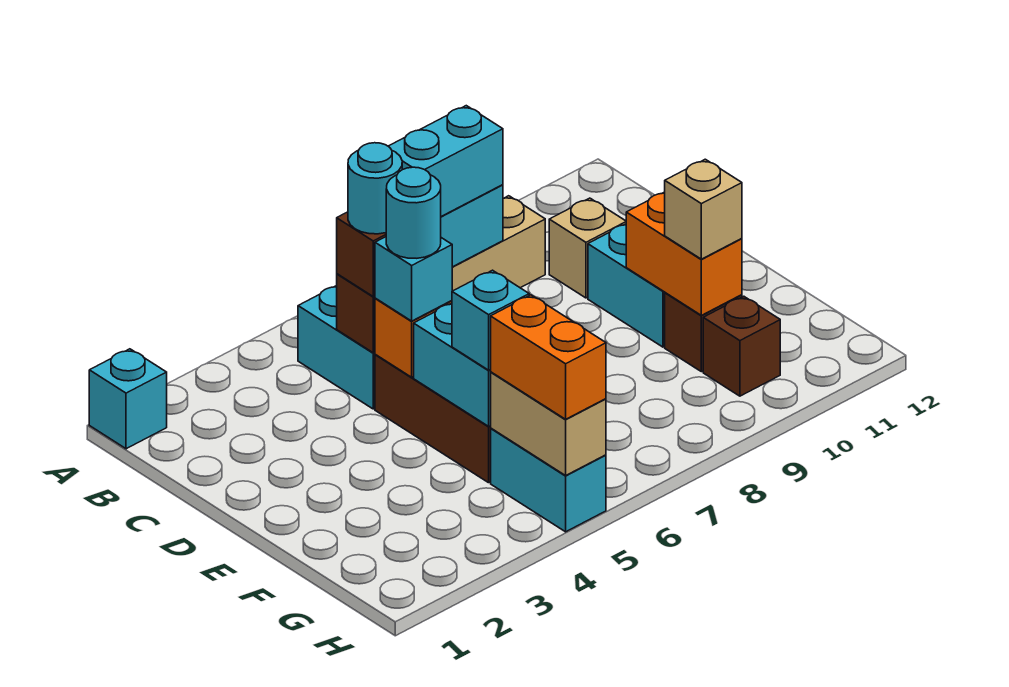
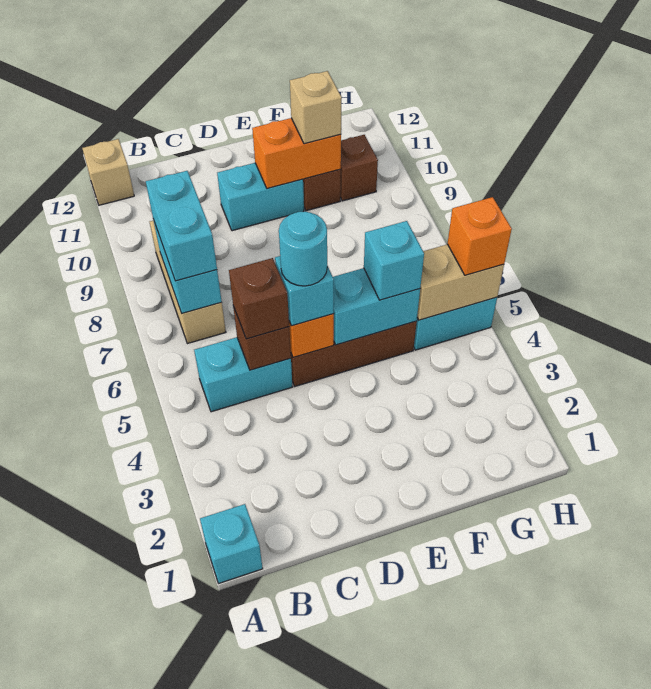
cyan 1x1 round brick [348,143,402,234] -> none
tan 1x1 brick [549,198,626,298] -> tan 1x1 brick moved to [82,139,134,205]
orange 1x2 brick [491,295,606,419] -> orange 1x1 brick [447,197,512,275]

